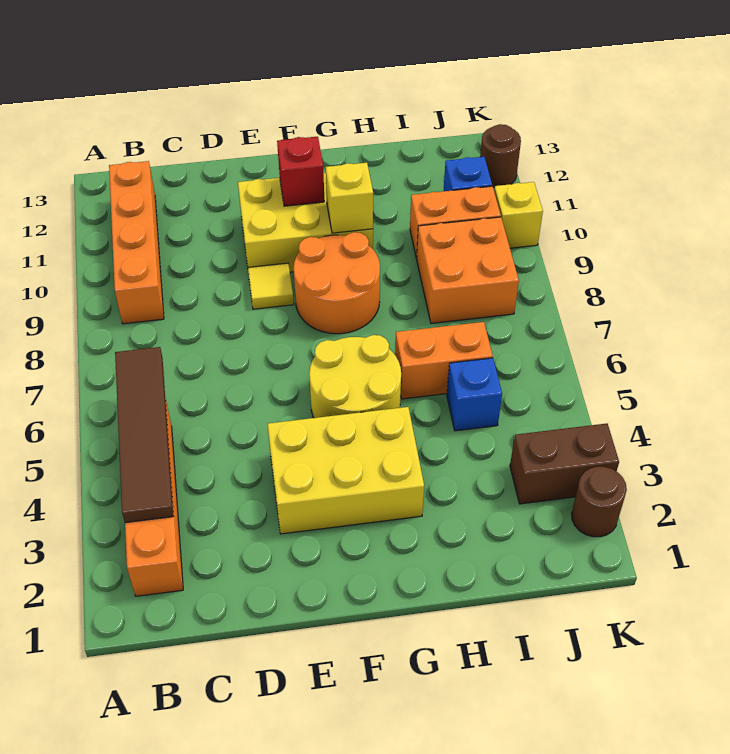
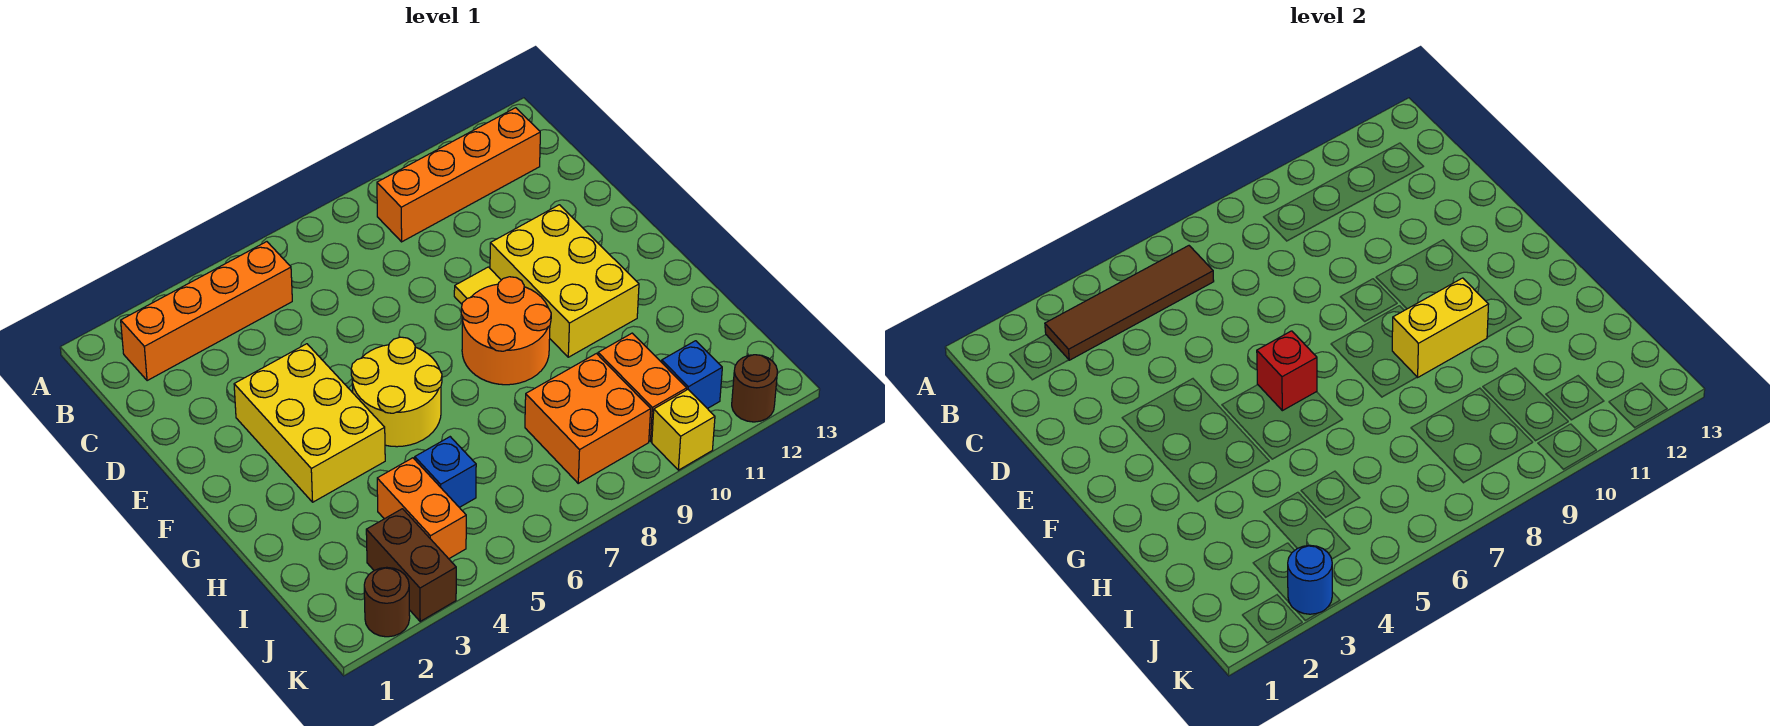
red 1x1 brick [277,137,324,206] -> red 1x1 brick moved to [1257,331,1317,411]
yellow 1x1 brick [326,163,373,233] -> yellow 1x2 brick [1392,278,1489,377]
orange 1x2 brick [395,322,493,399] -> orange 1x2 brick moved to [377,458,466,559]
none -> blue 1x1 round brick [1288,545,1332,614]

